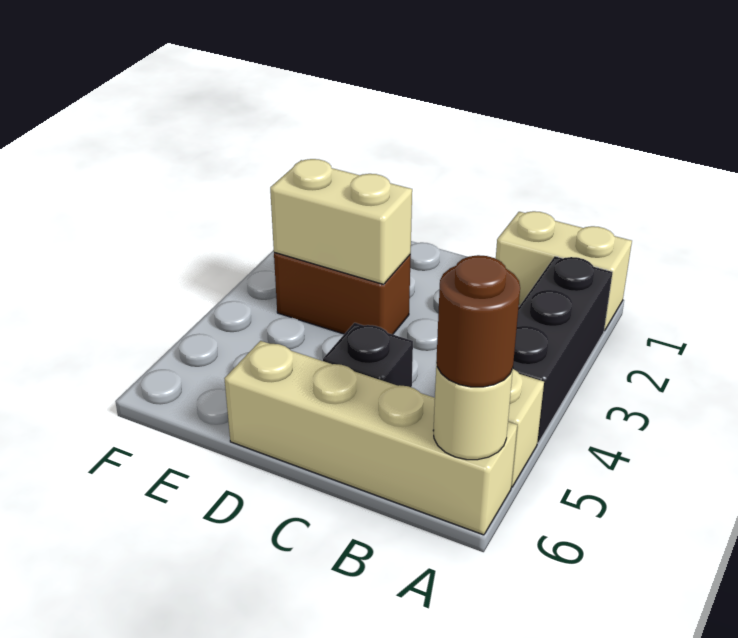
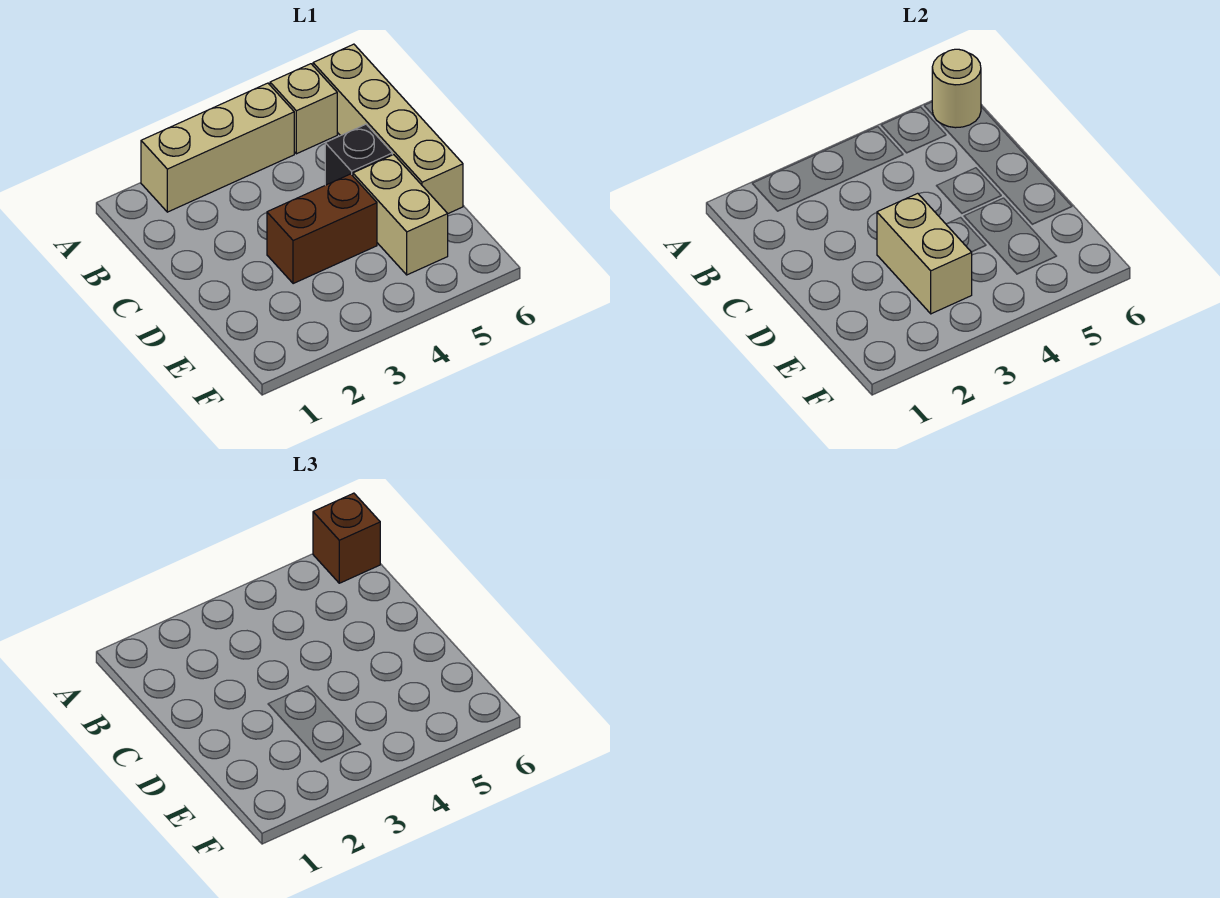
tan 1x2 brick [496,211,632,331] -> tan 1x2 brick moved to [353,155,448,275]
black 1x3 brick [513,256,612,443] -> tan 1x3 brick [141,83,294,212]
brown 1x1 round brick [437,255,520,387] -> brown 1x1 brick [313,493,380,583]
brown 1x2 brick [274,252,411,334] -> brown 1x2 brick turned to [267,174,377,284]

